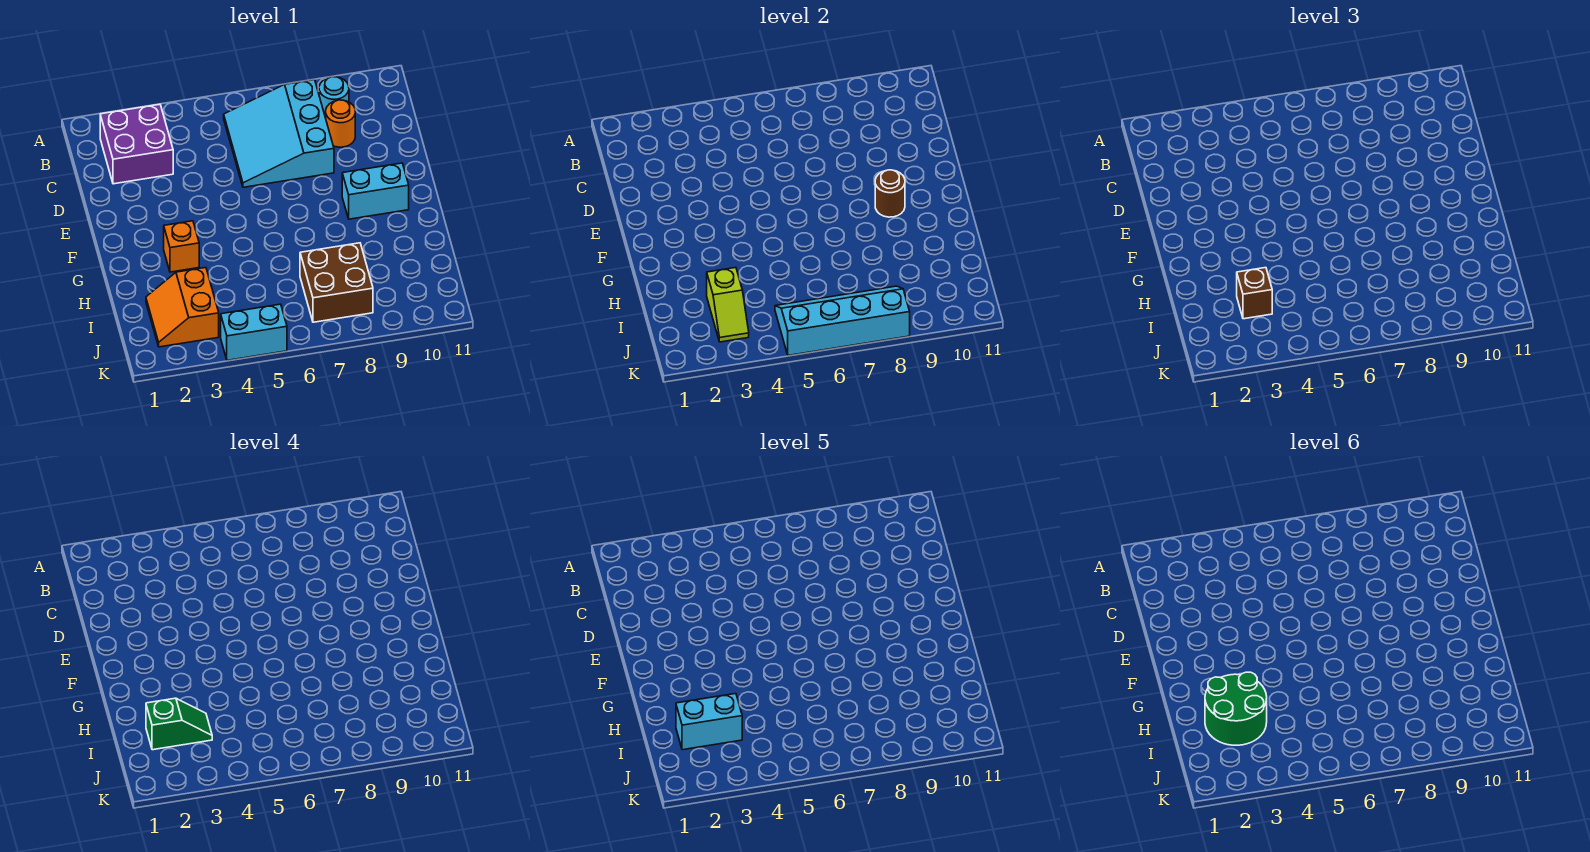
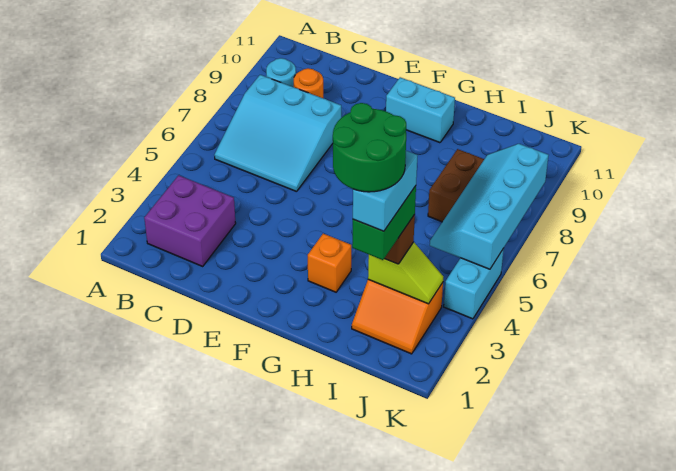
cyan 1x2 brick [342,163,409,219] -> cyan 1x2 brick turned to [386,77,455,143]
brown 1x1 round brick [875,170,905,217] -> none
green 1x2 slope [146,698,212,750] -> green 1x2 brick [352,186,416,260]

